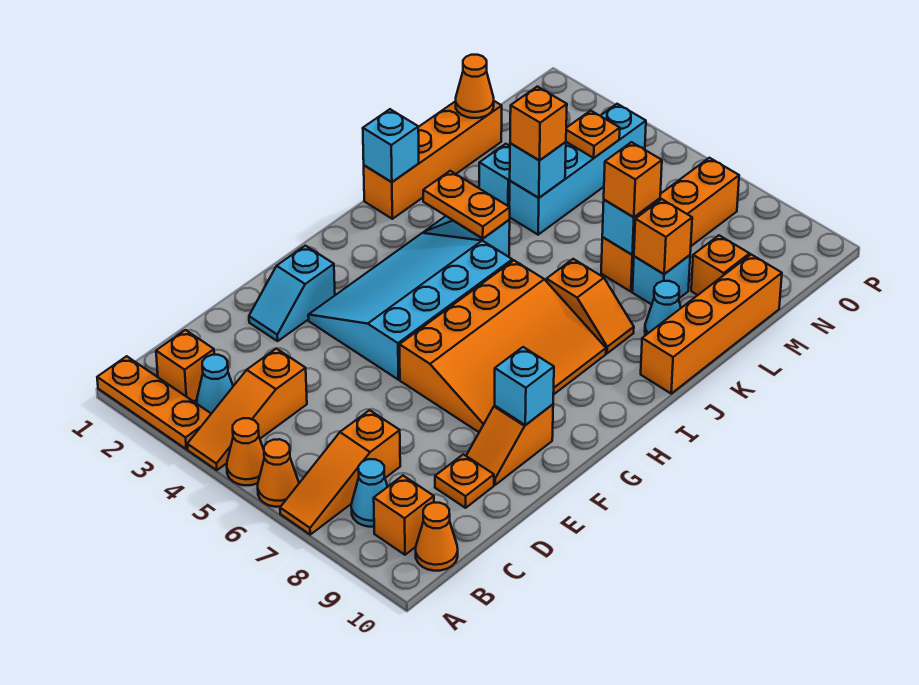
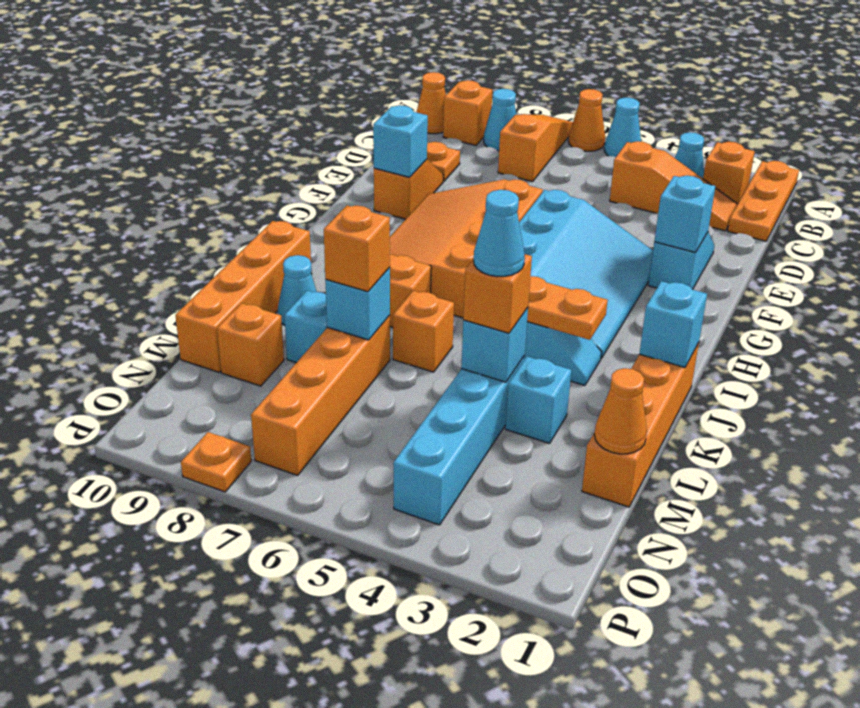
orange 1x3 plate [97,356,211,449] -> orange 1x3 plate turned to [728,161,799,241]
orange 1x3 slope [187,349,307,470] -> orange 1x3 slope turned to [610,141,737,231]
orange 1x1 cone [227,418,264,485] -> cyan 1x1 cone [604,97,641,157]
none -> cyan 1x1 brick [654,176,715,253]
none -> cyan 1x1 cone [474,190,525,276]
orange 1x1 brick [634,199,692,274] -> orange 1x1 brick moved to [393,291,454,372]
orange 1x1 plate [566,111,620,158] -> orange 1x1 plate moved to [181,432,251,492]

